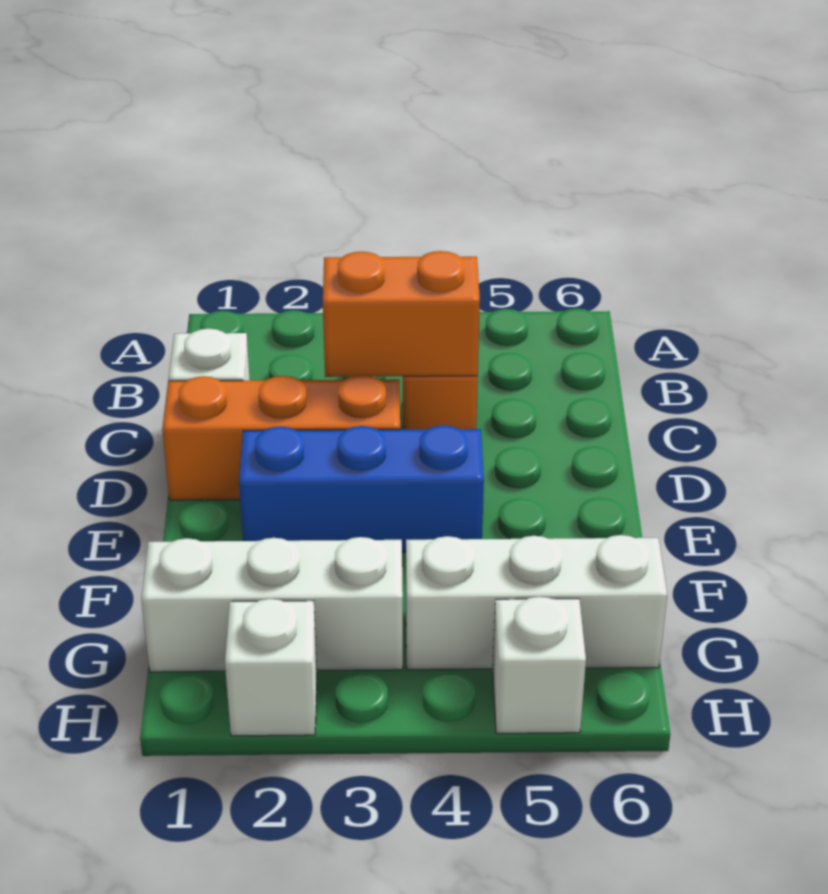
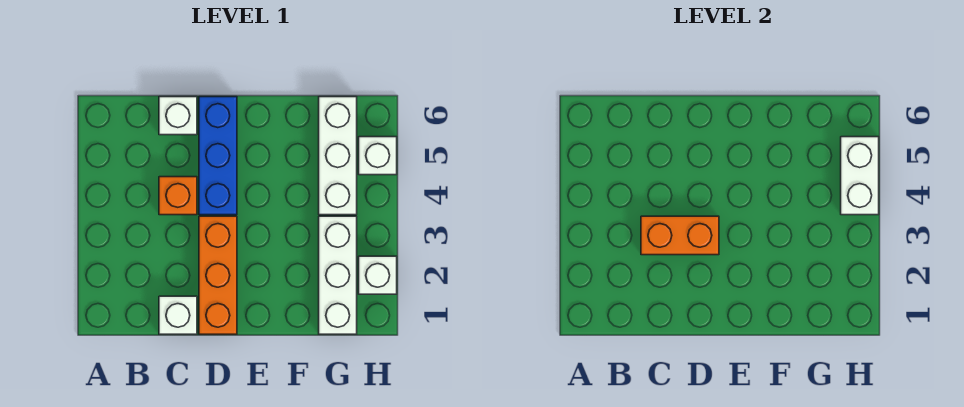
orange 1x2 brick [323,251,480,377] -> orange 1x2 brick turned to [641,216,719,255]
none -> white 1x1 brick [159,97,197,135]
blue 1x3 brick [239,425,484,552] -> blue 1x3 brick moved to [199,97,237,215]
none -> white 1x2 brick [841,137,879,215]

